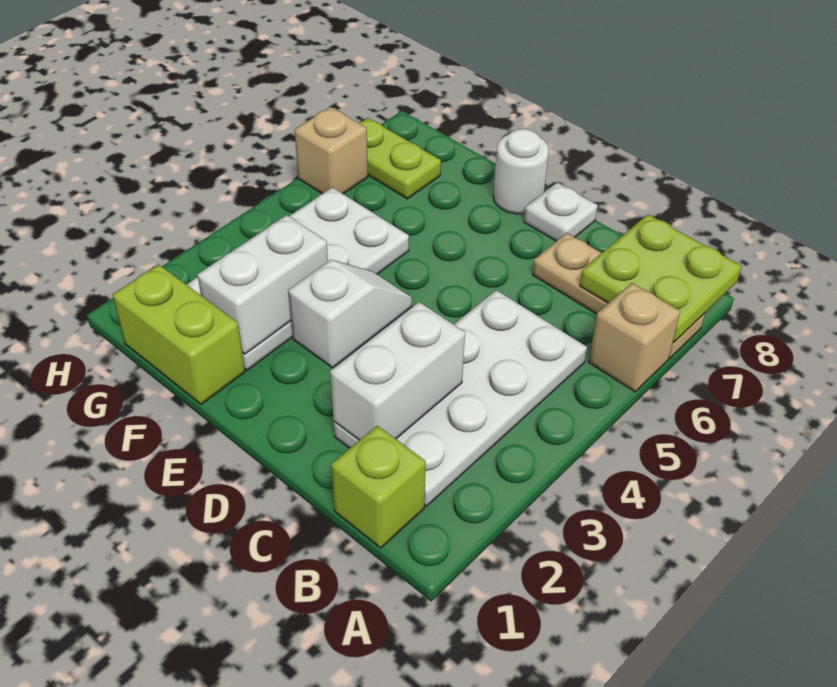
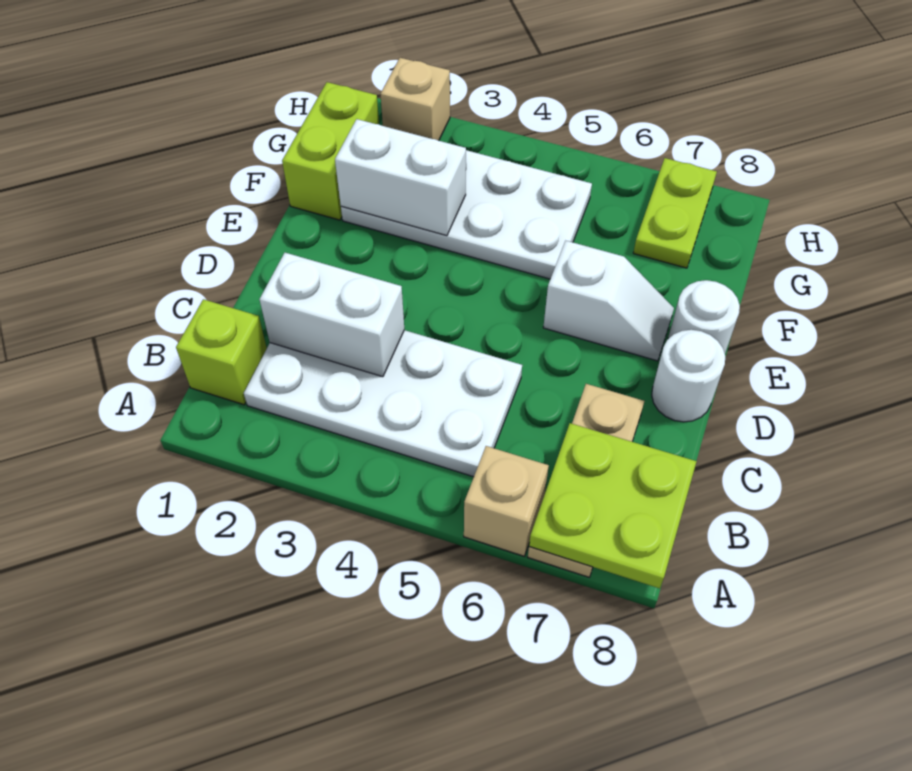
white 1x1 plate [524,183,598,241] -> white 1x1 round brick [652,330,725,422]
white 1x2 slope [288,260,412,368] -> white 1x2 slope moved to [543,241,674,361]
tan 1x1 brick [294,107,368,194] -> tan 1x1 brick moved to [380,58,450,141]

